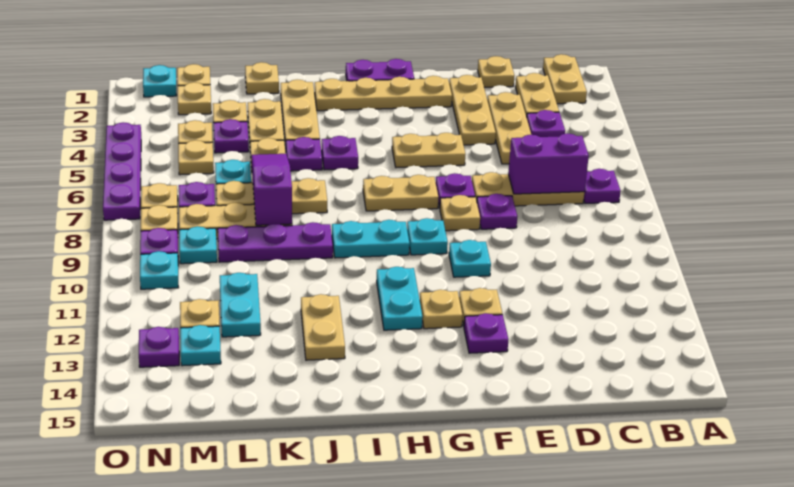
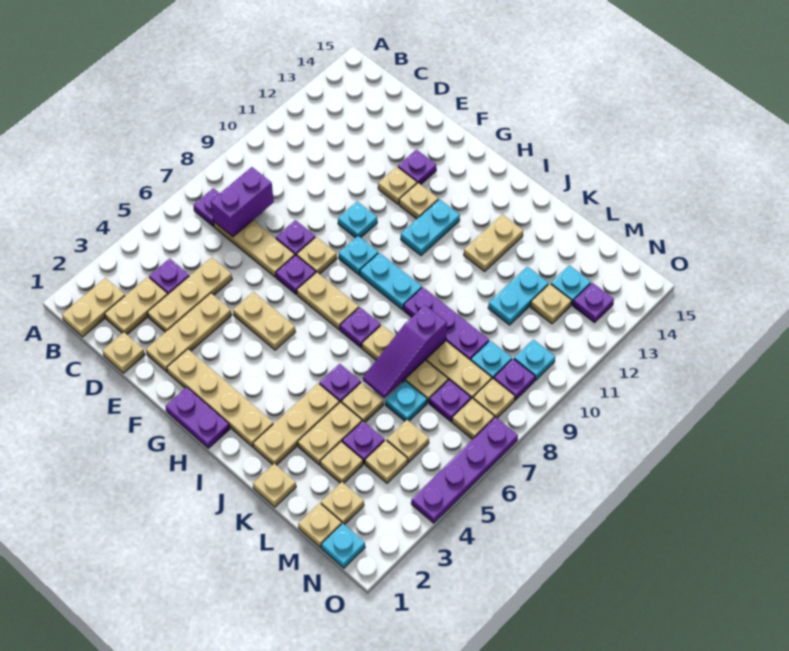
purple 1x2 brick [508,133,589,194] -> purple 1x2 brick turned to [211,167,274,237]
purple 1x1 plate [322,136,358,170] -> purple 1x1 plate moved to [340,307,381,348]

